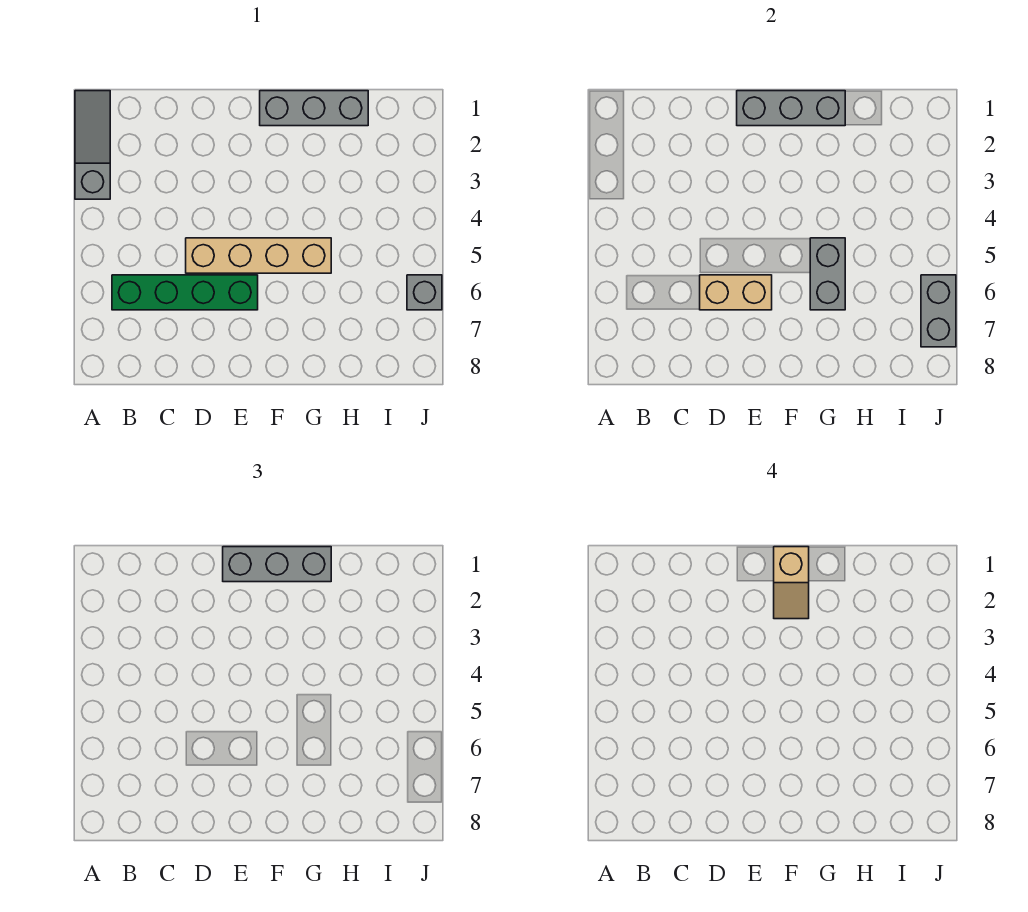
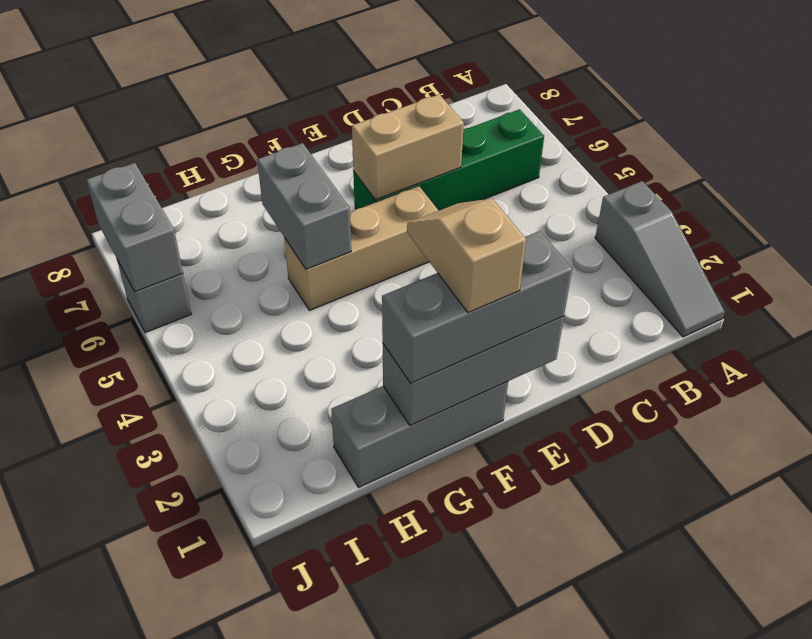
tan 1x4 brick [186,238,331,273] -> tan 1x3 brick [284,186,439,311]

